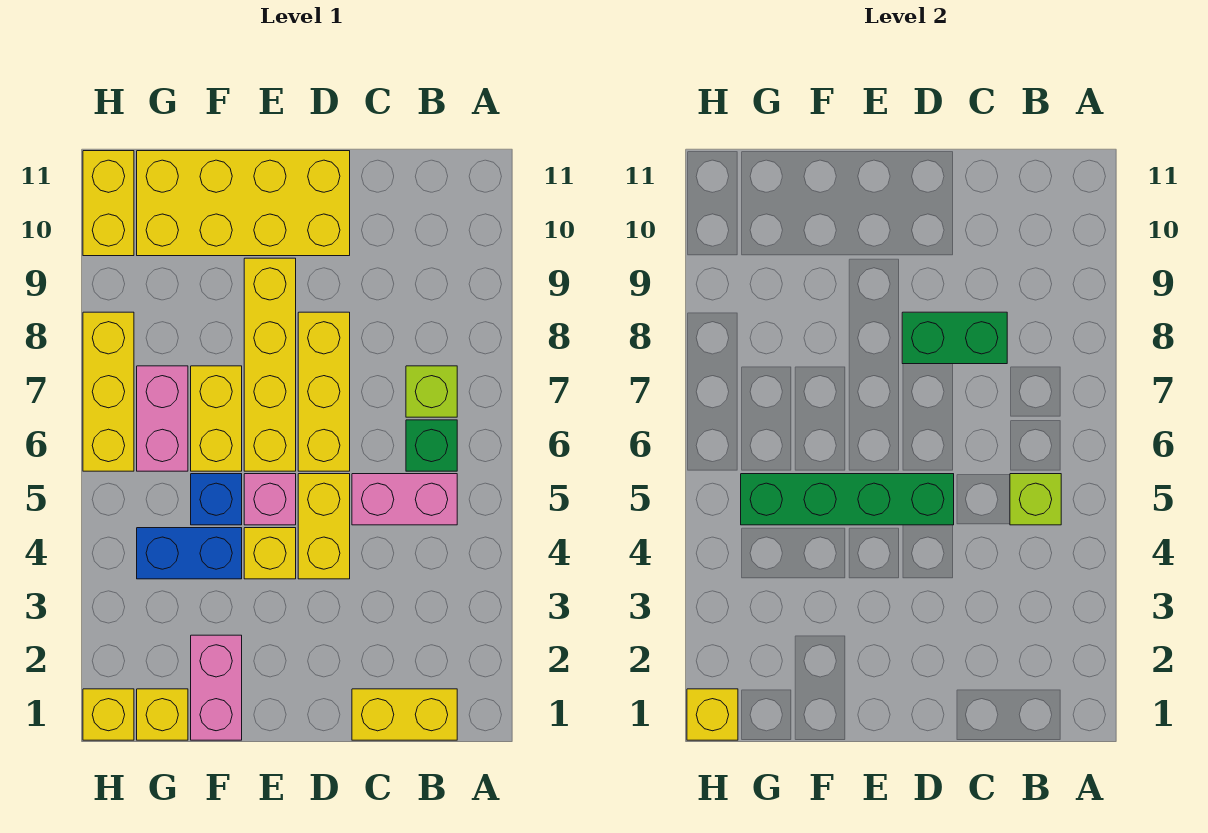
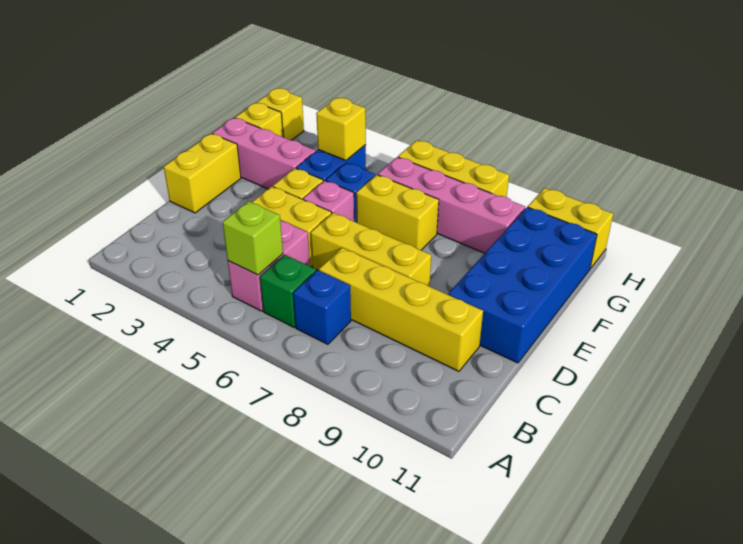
yellow 1x2 brick [352,689,457,740] -> yellow 1x2 brick moved to [164,134,241,213]
lime 1x1 brick [406,366,457,417] -> blue 1x1 brick [293,270,351,344]
green 1x2 brick [902,312,1007,364] -> none
green 1x4 brick [741,474,954,525] -> none
yellow 2x4 brick [137,151,350,256] -> blue 2x4 brick [448,207,597,363]
yellow 1x4 brick [244,258,296,471] -> yellow 1x4 brick moved to [319,248,483,371]
pink 1x2 brick [191,635,242,740] -> pink 1x3 brick [213,118,316,189]
pink 1x2 brick [137,366,188,471] -> pink 1x4 brick [378,157,525,253]
yellow 1x1 brick [687,689,738,740] -> yellow 1x1 brick moved to [316,98,366,161]

